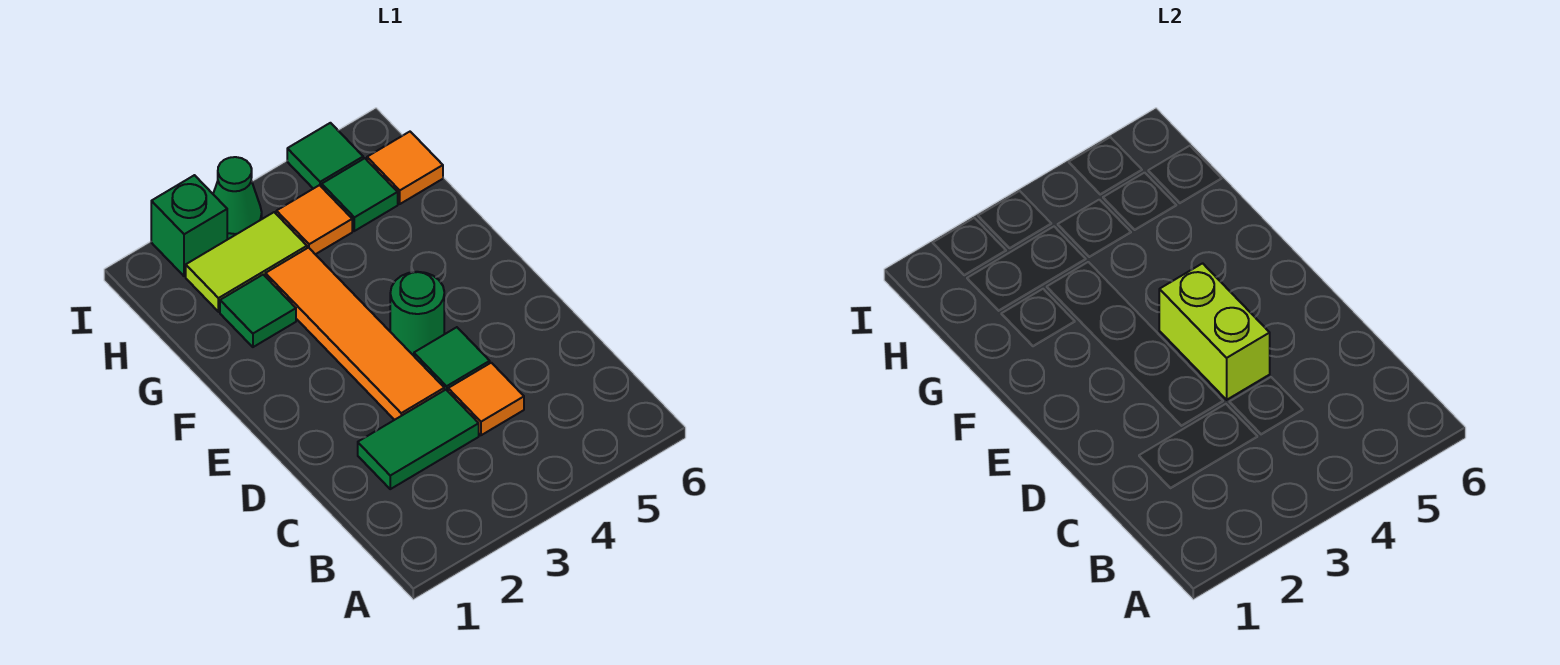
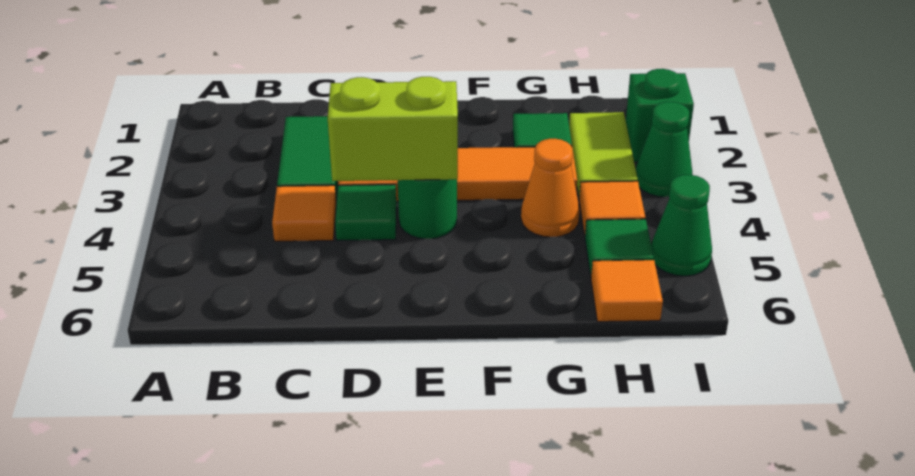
none -> orange 1x1 cone [521,139,580,237]
green 1x1 tile [287,123,363,189] -> green 1x1 cone [651,175,712,276]

